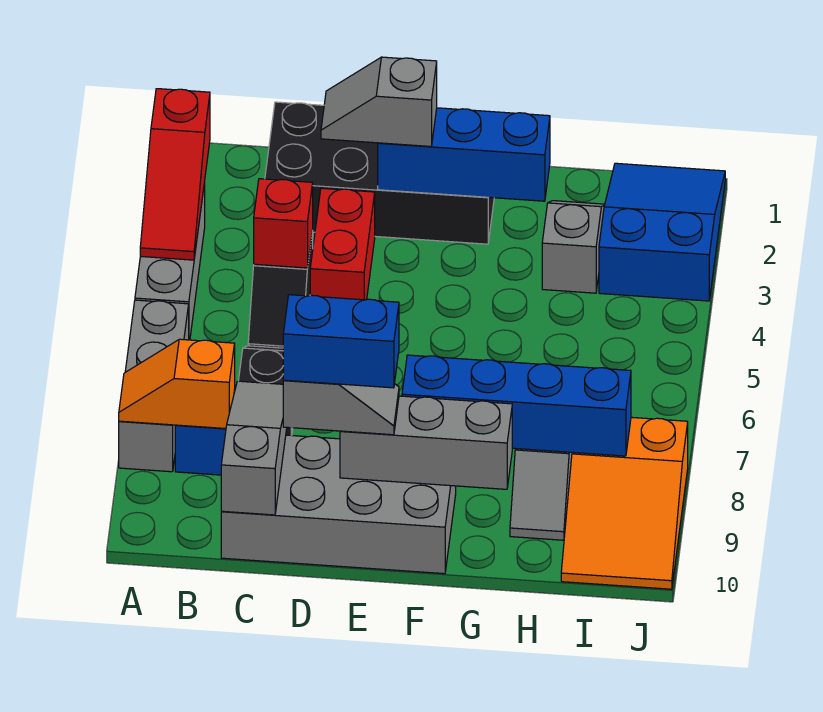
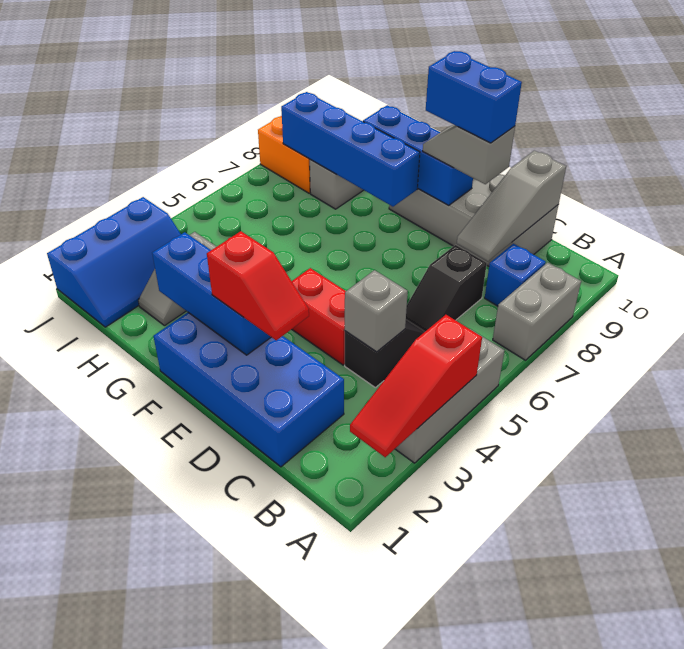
red 1x3 slope [140,89,210,260] -> red 1x3 slope turned to [350,315,482,457]
grey 1x3 brick [119,300,189,472] -> grey 1x2 brick [493,263,581,360]
orange 1x2 slope [119,339,235,429] -> none
black 2x4 brick [265,102,494,244] -> blue 2x4 brick [153,312,344,467]
red 1x1 brick [254,179,313,268] -> grey 1x1 brick [345,270,408,352]
grey 1x2 slope [321,57,437,146] -> red 1x2 slope [207,231,309,340]
red 1x2 brick [310,188,375,300] -> red 1x2 brick turned to [292,268,346,365]
grey 1x3 brick [340,396,512,489] -> blue 1x3 brick [363,105,473,205]
blue 2x3 slope [599,163,725,301] -> blue 2x3 slope turned to [47,197,181,327]

